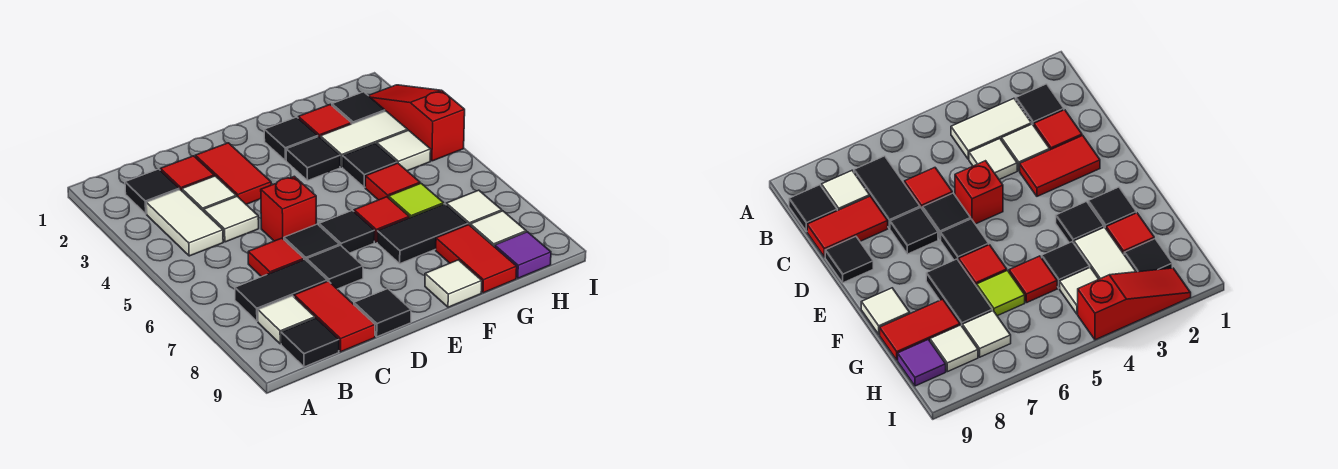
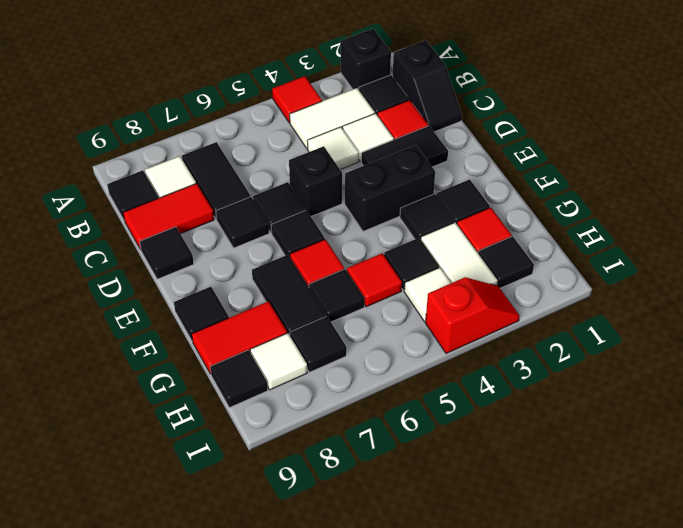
none -> black 1x1 brick [341,29,391,90]
none -> black 1x2 slope [393,40,462,132]
red 1x1 tile [248,238,304,277] -> red 1x1 tile moved to [272,76,322,123]
red 1x2 tile [195,143,271,204] -> black 1x2 tile [361,126,448,167]
red 1x1 brick [261,176,316,241] -> black 1x1 brick [289,146,342,216]
none -> black 1x2 brick [345,145,435,231]
white 1x1 tile [425,260,482,307] -> black 1x1 tile [174,287,229,341]
lime 1x1 tile [389,184,444,218] -> black 1x1 tile [309,269,364,322]
white 1x1 tile [446,190,502,225] -> black 1x1 tile [290,316,346,372]
purple 1x1 tile [495,232,551,278] -> black 1x1 tile [210,350,268,408]
red 1x3 slope [368,85,465,161] -> red 1x2 slope [425,277,520,354]

